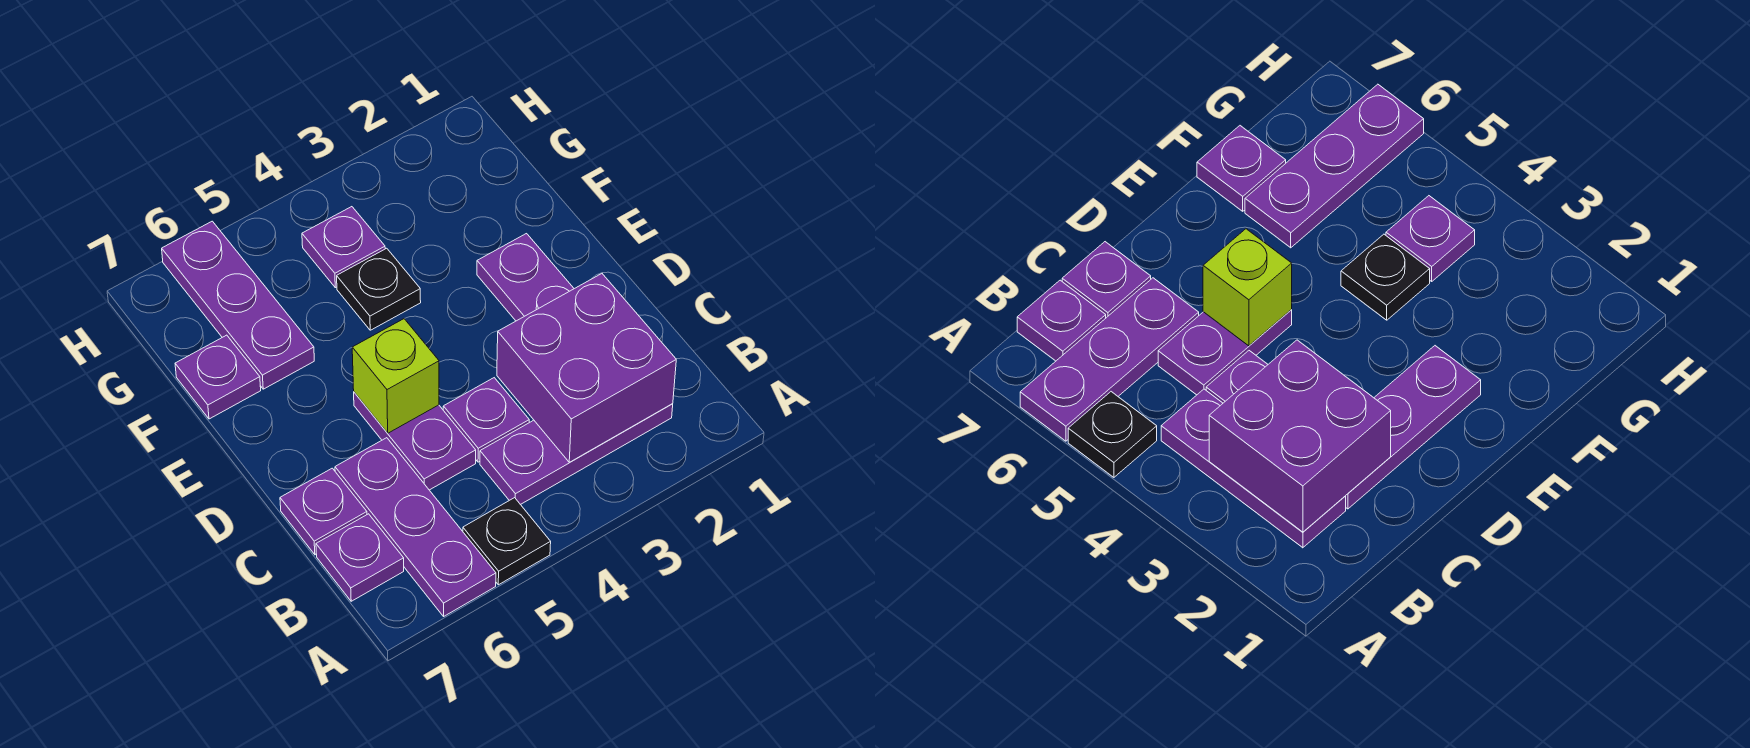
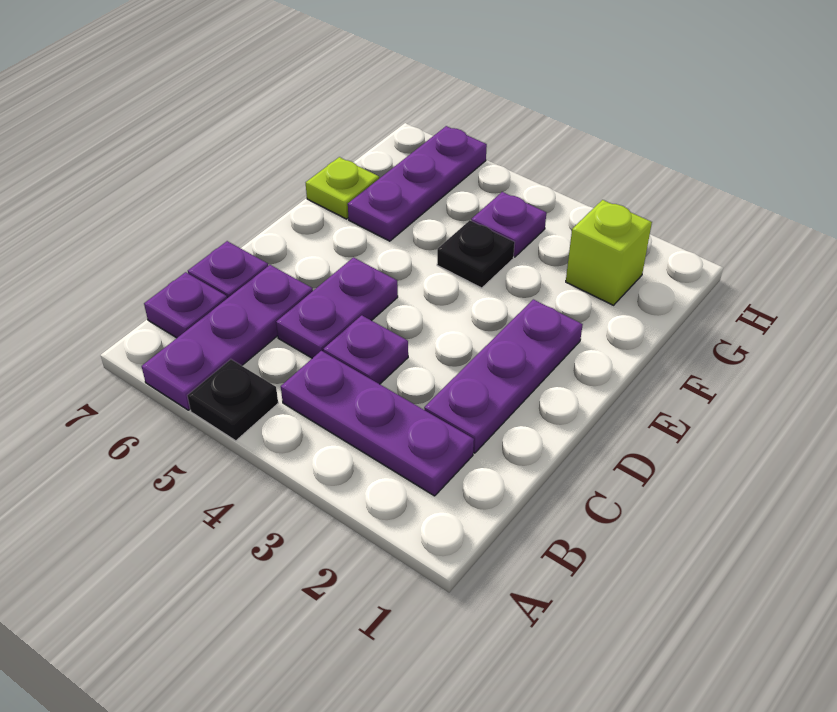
purple 2x2 brick [497,274,676,462] -> none
lime 1x1 brick [352,319,439,433] -> lime 1x1 brick moved to [566,200,652,305]
purple 1x1 plate [175,335,261,419] -> lime 1x1 plate [306,157,379,219]

